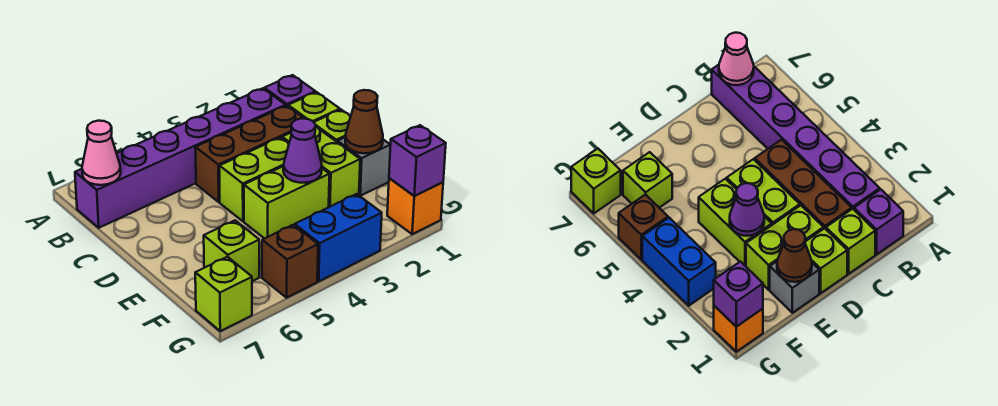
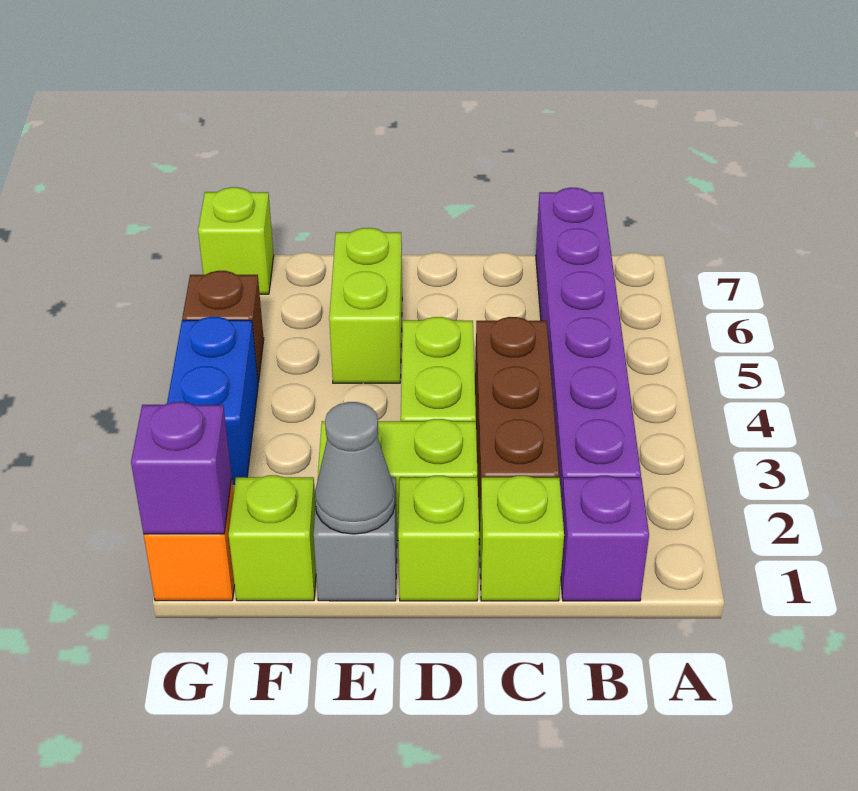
pink 1x1 cone [82,121,121,185] -> none
brown 1x1 cone [345,90,383,153] -> grey 1x1 cone [315,402,395,534]
lime 1x2 brick [244,166,329,239] -> lime 1x2 brick moved to [329,228,402,383]
purple 1x1 cone [283,119,322,183] -> none
lime 1x1 brick [204,221,259,281] -> lime 1x1 brick moved to [229,475,316,601]

